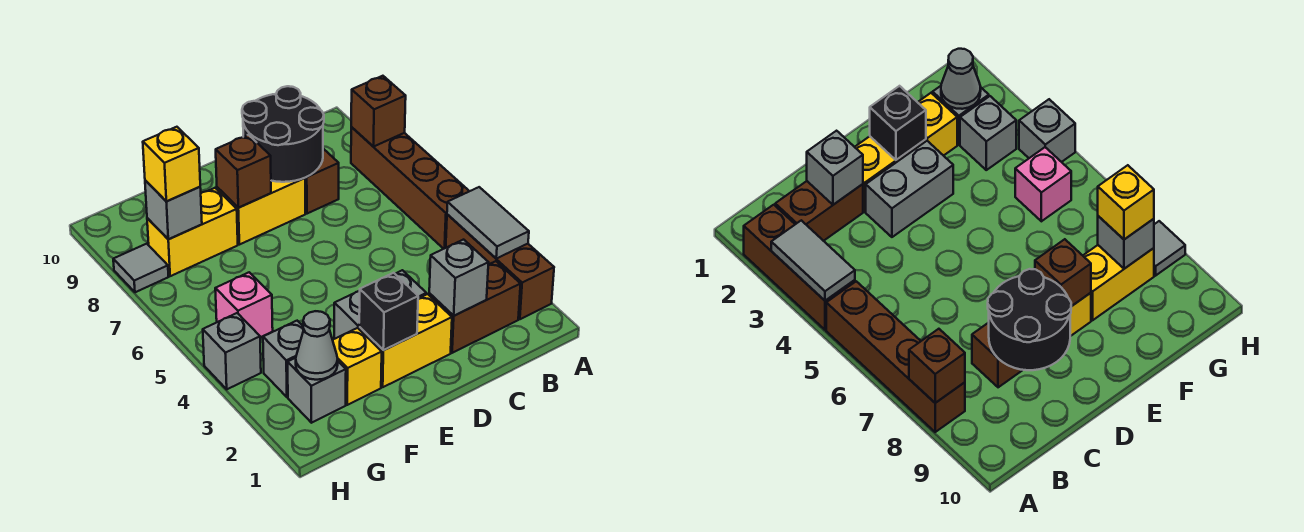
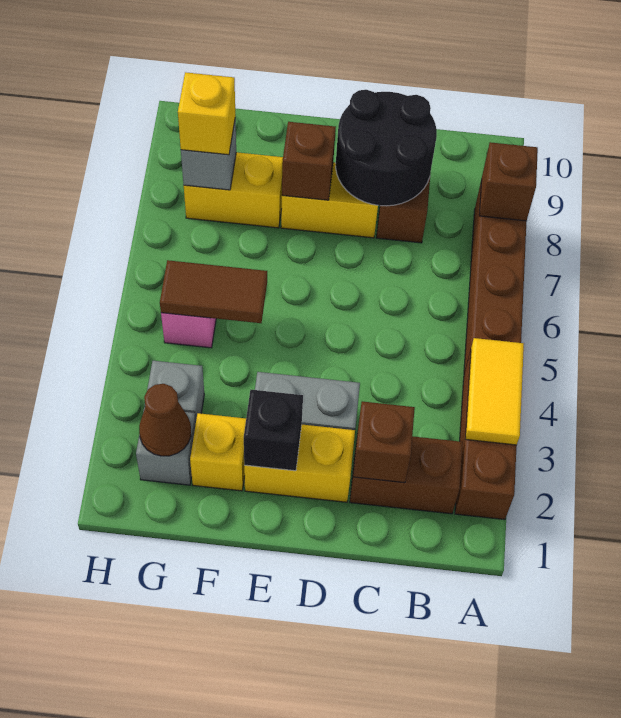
grey 1x2 tile [447,187,529,258] -> yellow 1x2 tile [465,338,524,445]
grey 1x1 brick [429,240,489,316] -> brown 1x1 brick [353,402,415,483]
none -> brown 1x2 tile [160,260,267,323]
grey 1x1 cone [296,311,338,380] -> brown 1x1 cone [139,384,191,456]
grey 1x1 brick [203,313,261,389] -> none
grey 1x1 tile [113,244,168,292] -> none

